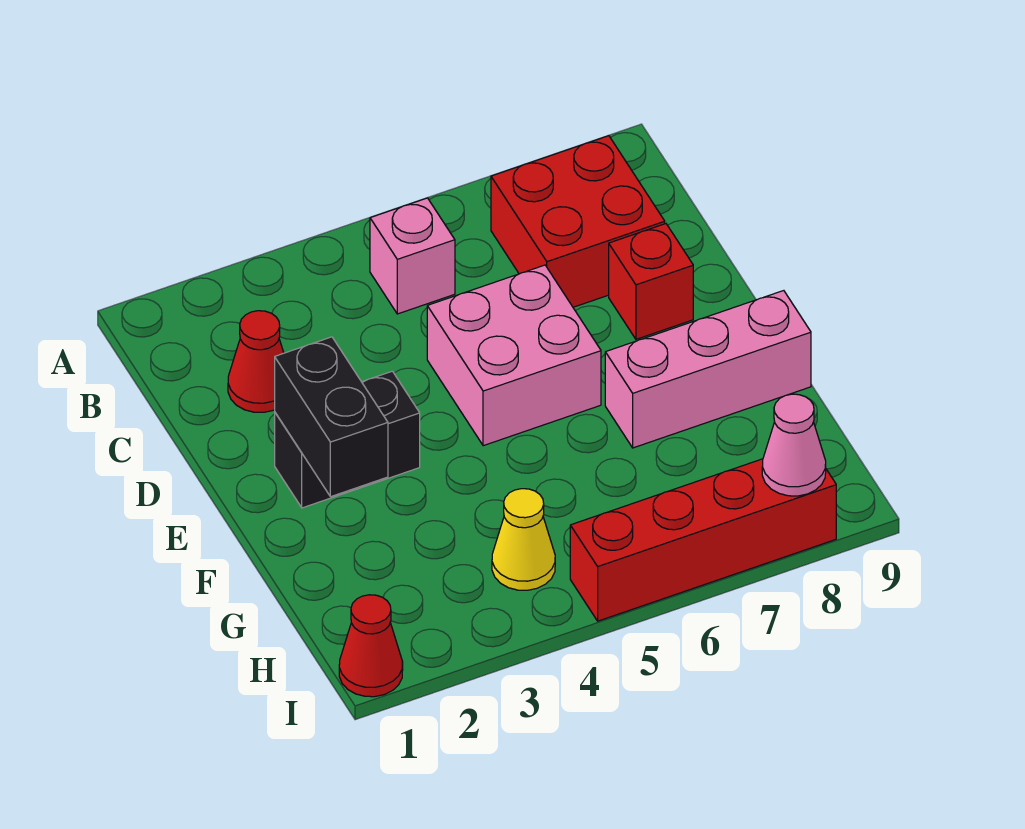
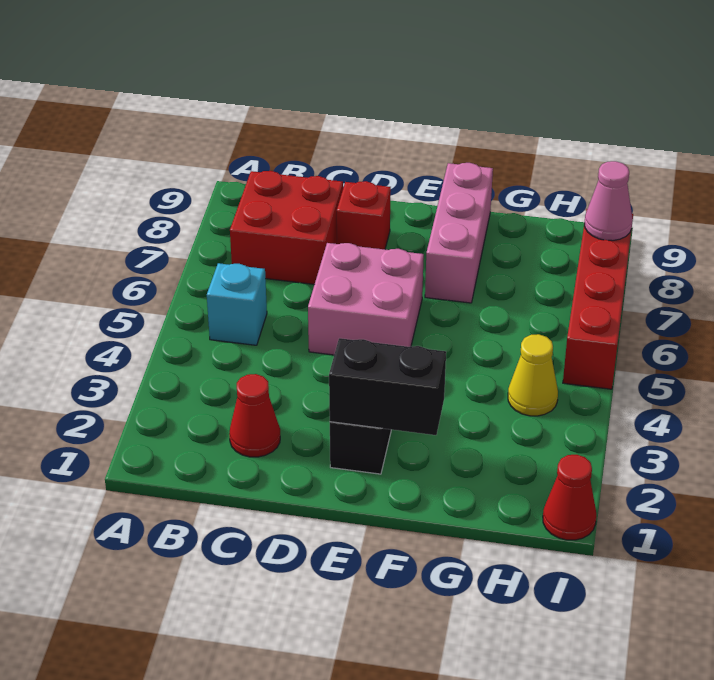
pink 1x1 brick [370,198,455,314] -> cyan 1x1 brick [207,263,267,345]

